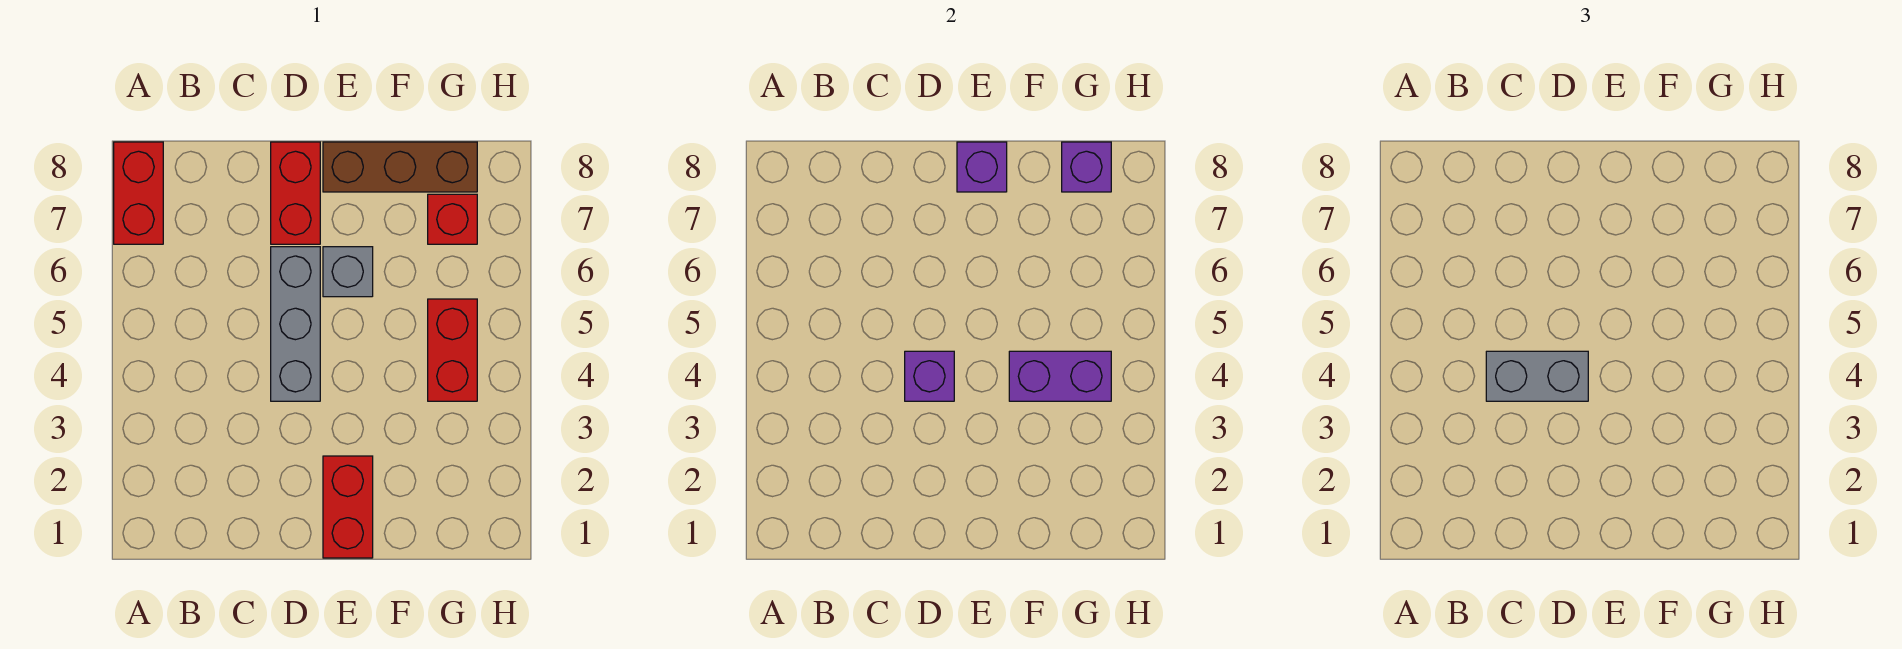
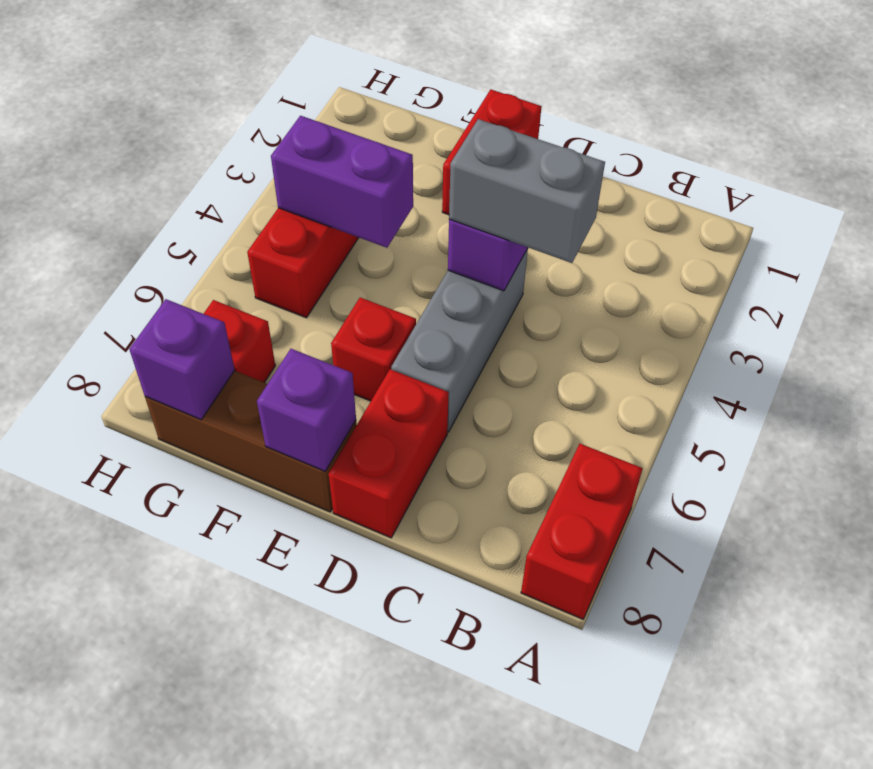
grey 1x1 brick [323,247,373,297] -> red 1x1 brick [331,298,416,401]

